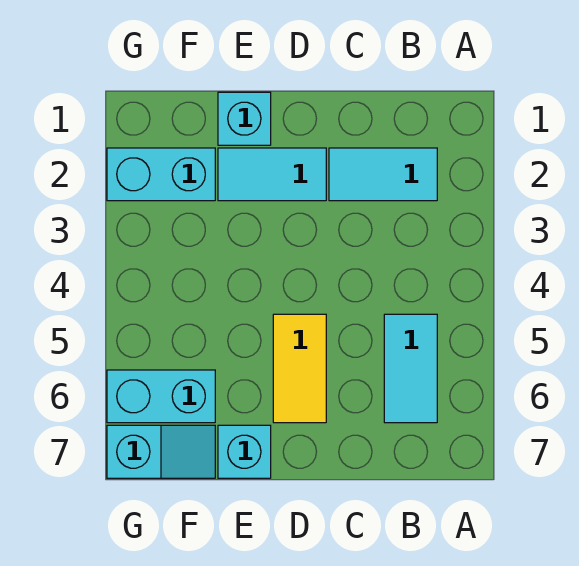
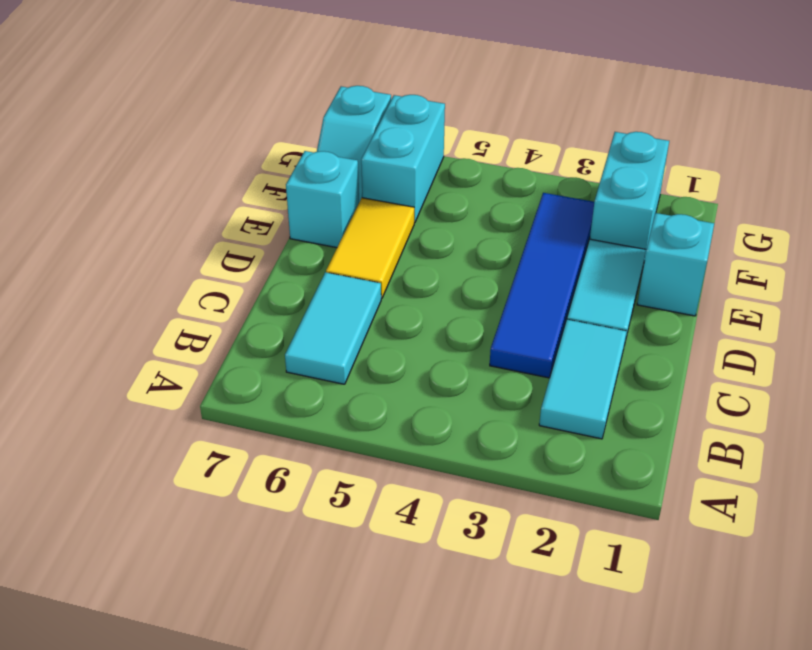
cyan 1x2 tile [384,314,437,423] -> cyan 1x2 tile turned to [285,272,381,384]
none -> blue 1x4 tile [490,193,594,378]
yellow 1x2 tile [273,314,326,423] -> yellow 1x2 tile turned to [326,198,414,298]

